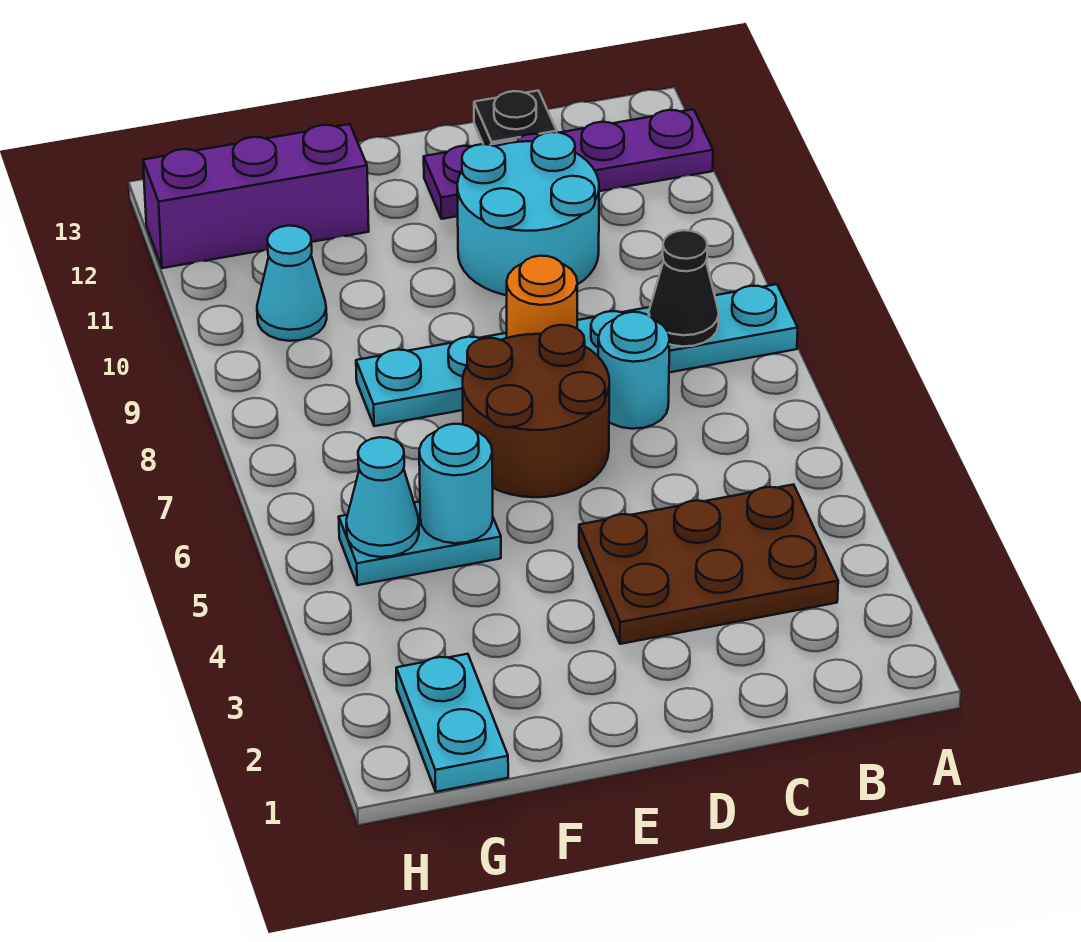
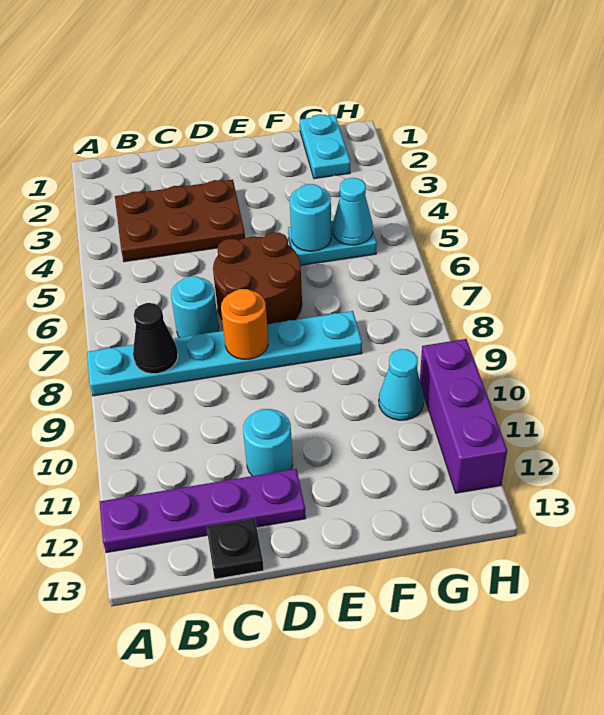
cyan 2x2 round brick [457,132,599,295] -> cyan 1x1 round brick [243,409,293,476]
purple 1x3 brick [143,124,369,268] -> purple 1x3 brick turned to [420,339,507,493]

